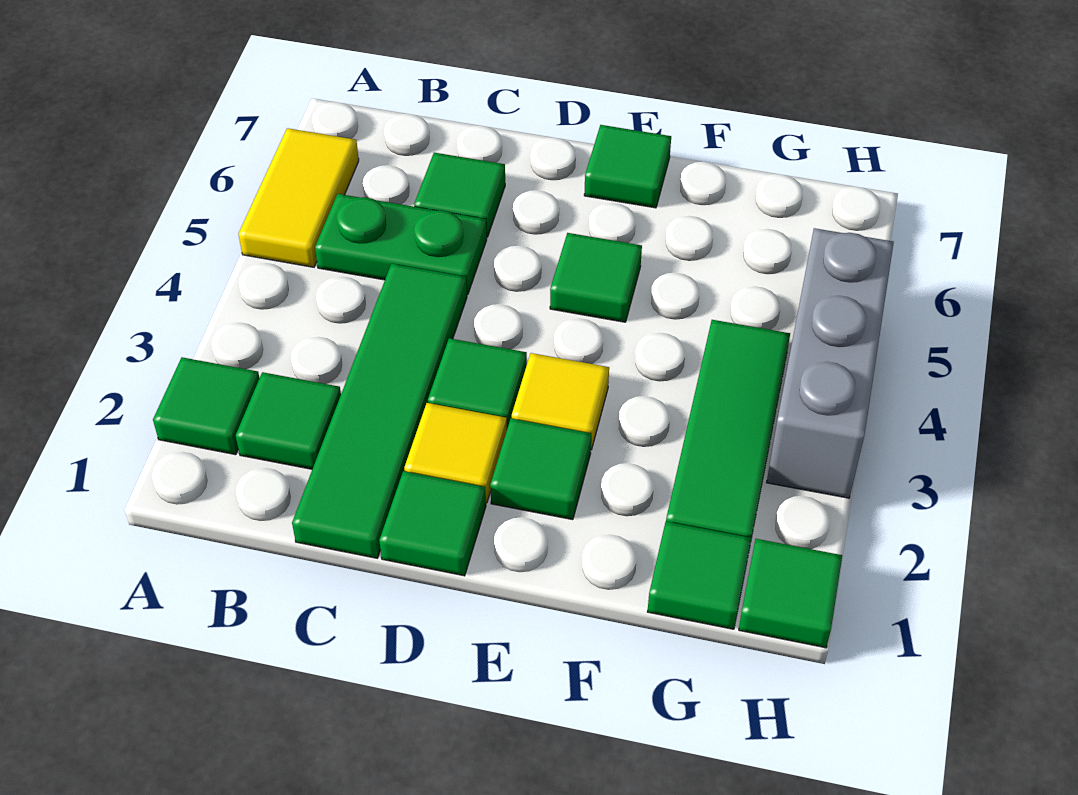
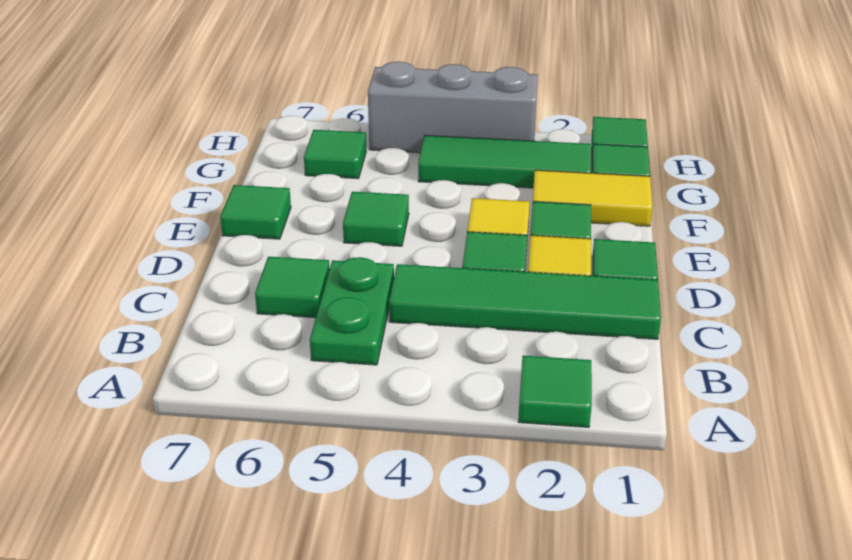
yellow 1x2 tile [238,128,359,267] -> yellow 1x2 tile moved to [533,170,652,226]
green 1x1 tile [236,372,341,469] -> green 1x1 tile moved to [304,130,366,179]

